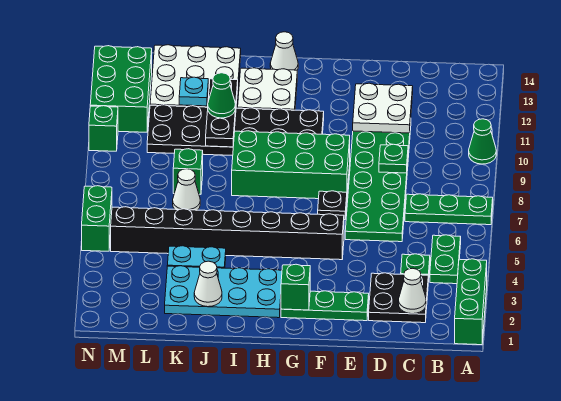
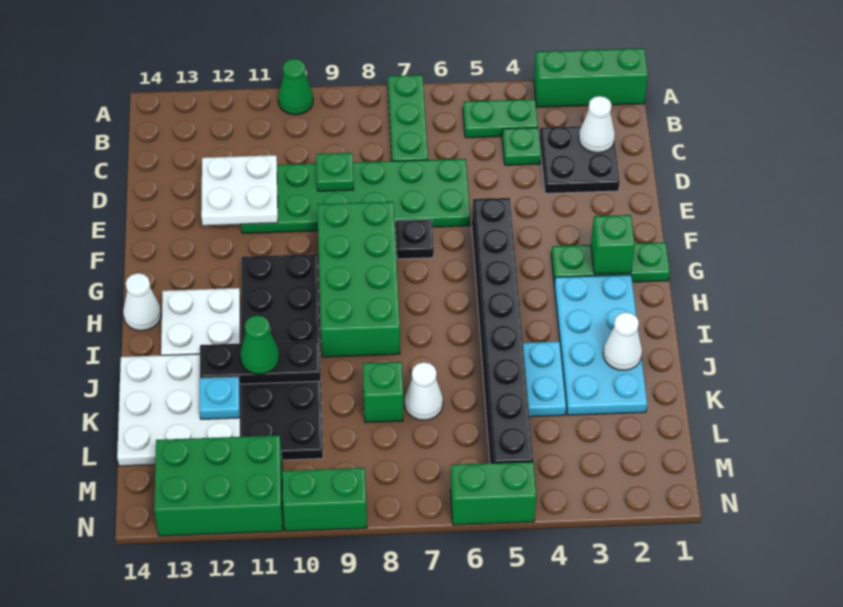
green 1x3 plate [281,291,369,321] -> green 1x3 plate turned to [551,242,670,284]
green 1x1 brick [89,106,118,151] -> green 1x2 brick [282,468,367,531]

